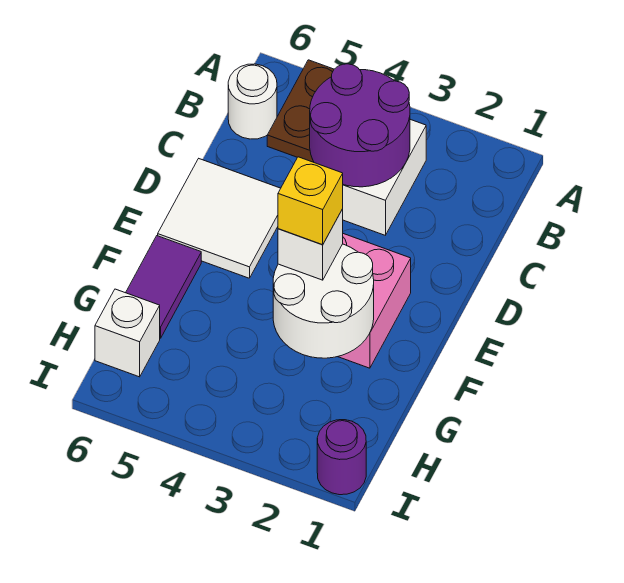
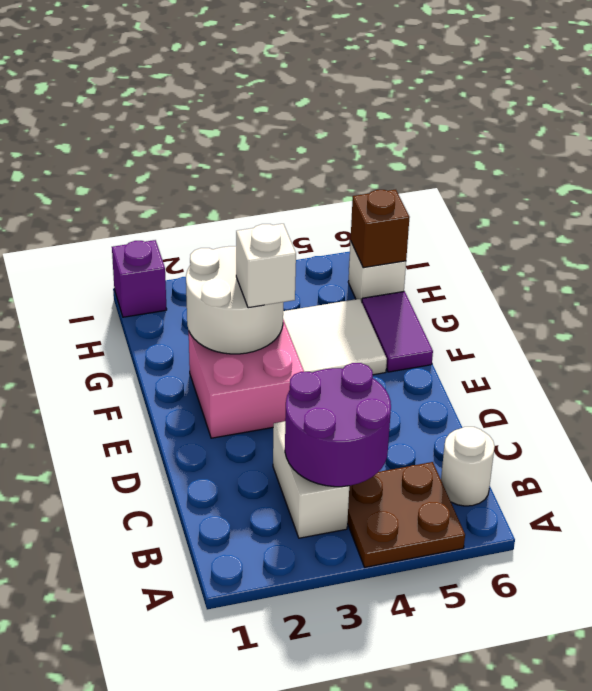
white 2x2 tile [158,159,281,278] -> white 2x2 tile moved to [283,299,387,375]
yellow 1x1 brick [278,157,343,245] -> none
none -> brown 1x1 brick [351,190,410,268]
purple 1x1 round brick [317,420,366,495] -> purple 1x1 brick [112,240,167,317]

